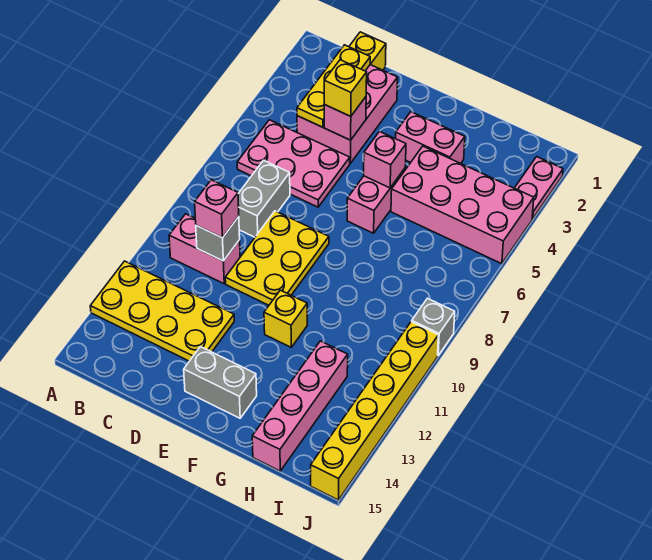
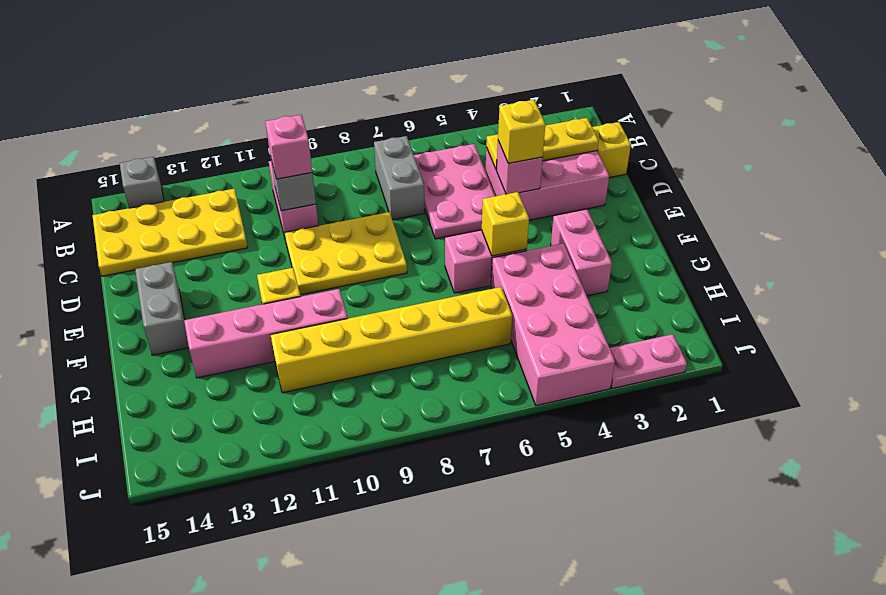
yellow 2x4 plate [90,261,234,361] -> yellow 2x4 plate turned to [92,189,248,276]
grey 1x2 brick [238,160,290,237] -> grey 1x2 brick turned to [374,136,424,220]
pink 1x1 brick [364,131,406,188] -> yellow 1x1 brick [482,192,529,256]
pink 1x4 brick [252,341,348,471] -> pink 1x4 brick moved to [184,289,347,378]
grey 1x1 brick [412,298,455,355] -> grey 1x1 brick moved to [120,157,164,208]
yellow 1x6 brick [311,322,438,500] -> yellow 1x6 brick moved to [271,287,512,393]

